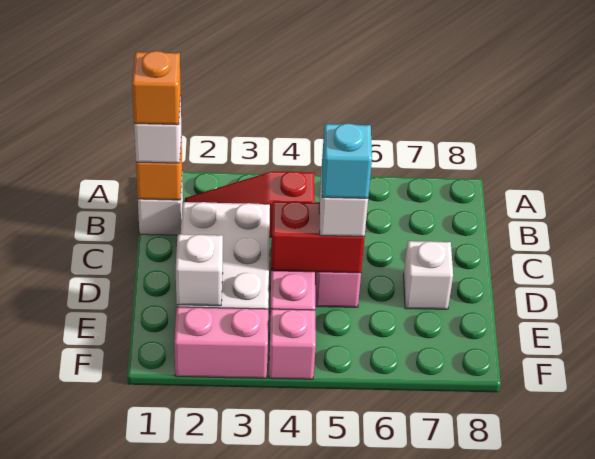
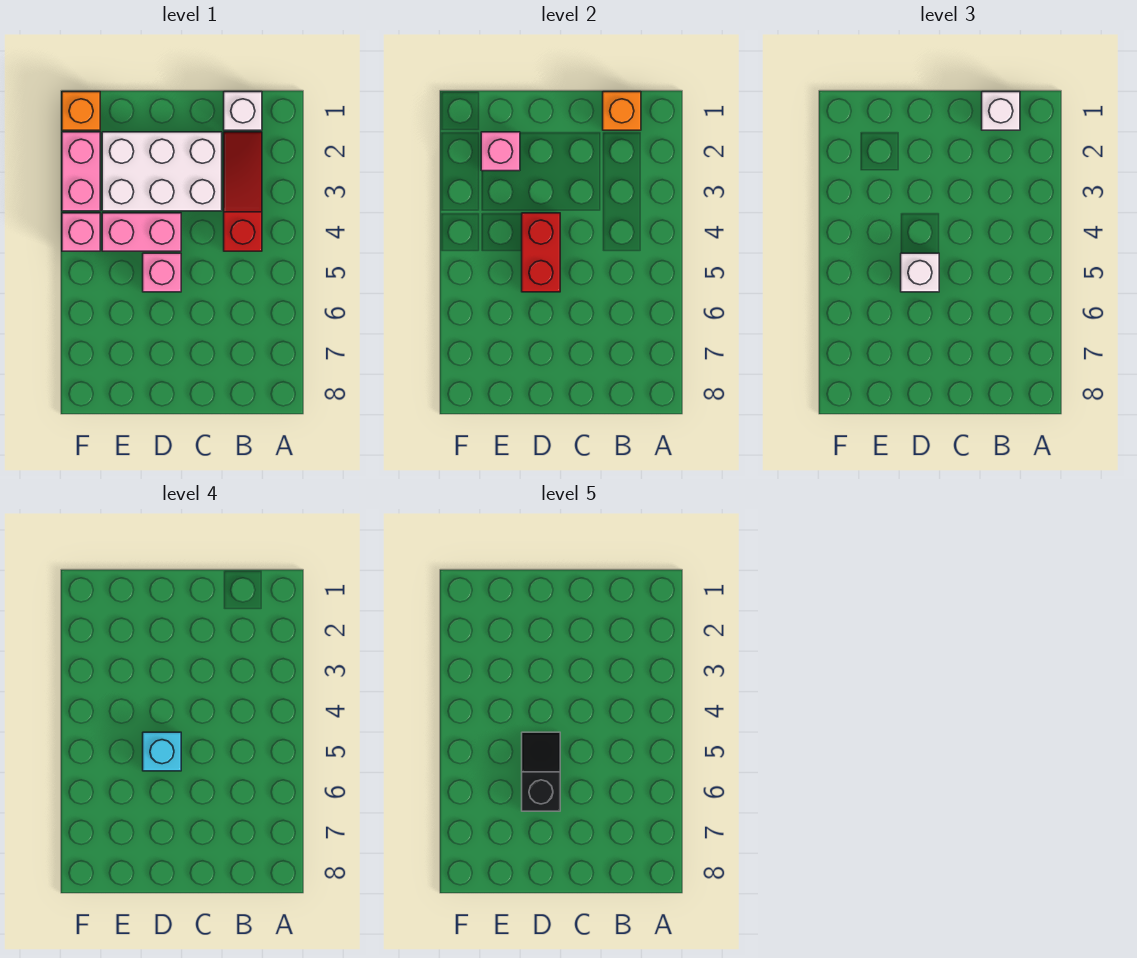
orange 1x1 brick [132,51,181,125] -> orange 1x1 brick moved to [62,92,100,130]
none -> black 1x2 slope [522,732,560,811]
white 1x1 brick [403,241,453,309] -> none
white 1x1 brick [176,234,223,306] -> pink 1x1 brick [481,132,520,171]

